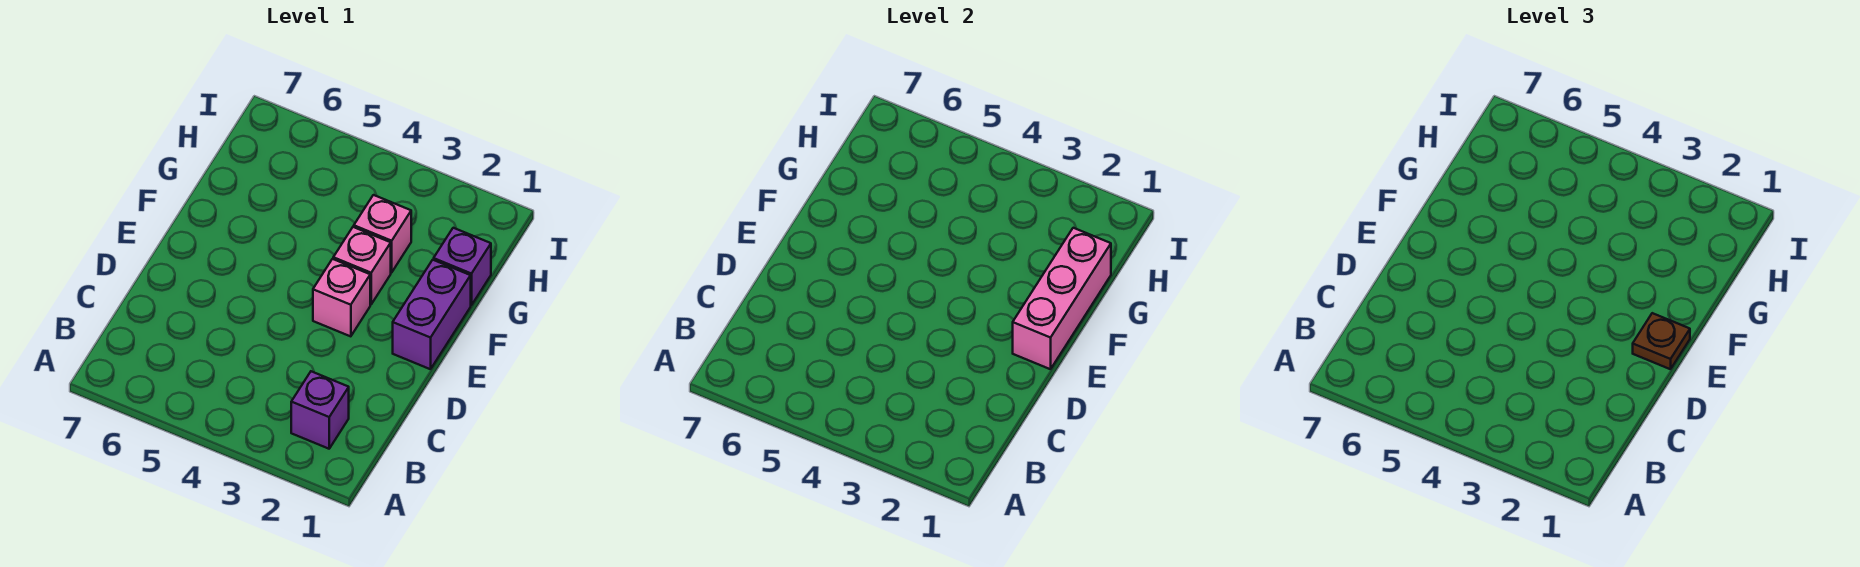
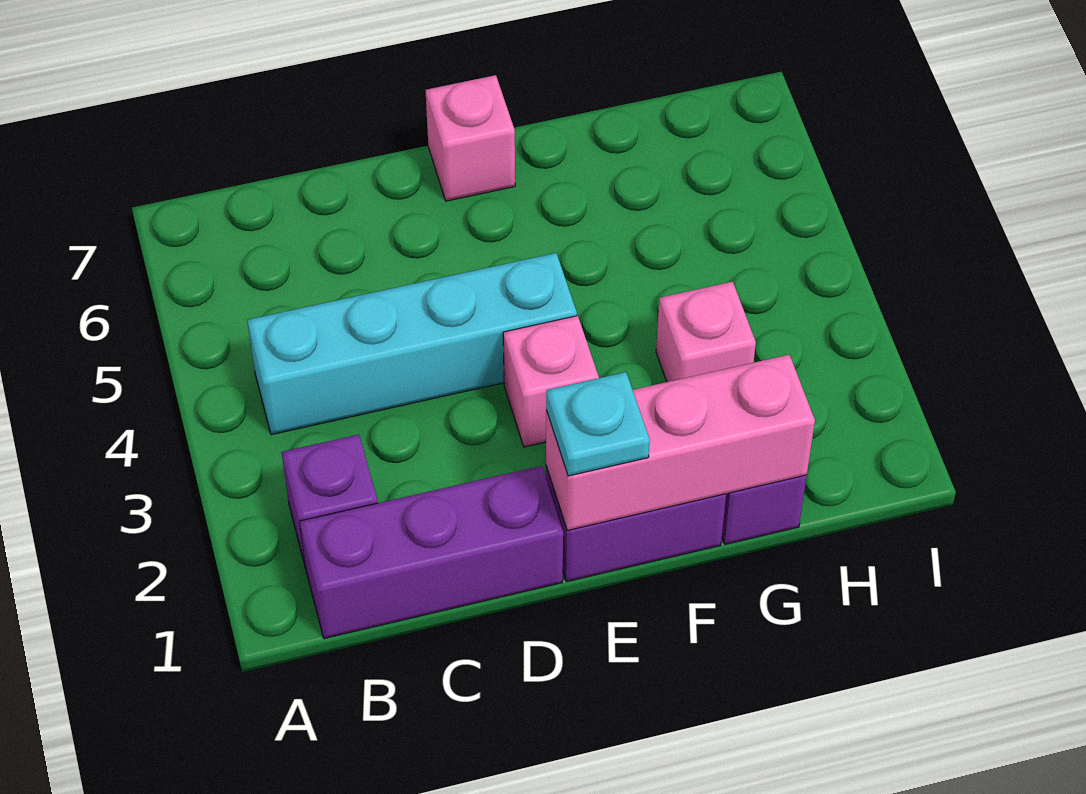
none -> purple 1x3 brick [300,466,563,639]
none -> cyan 1x4 brick [247,253,577,435]
brown 1x1 plate [1633,313,1690,369] -> cyan 1x1 plate [546,372,650,476]
pink 1x1 brick [333,227,391,304] -> pink 1x1 brick moved to [426,75,515,201]

